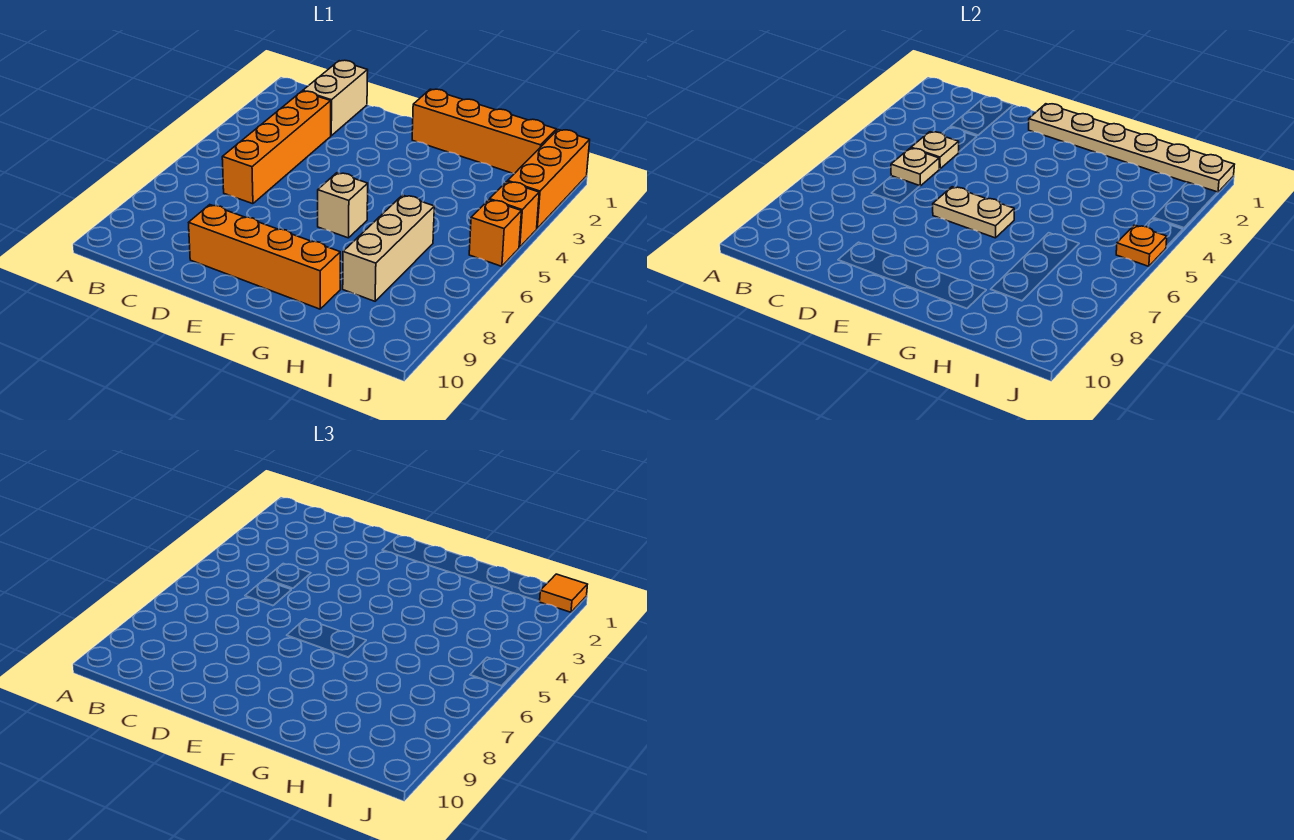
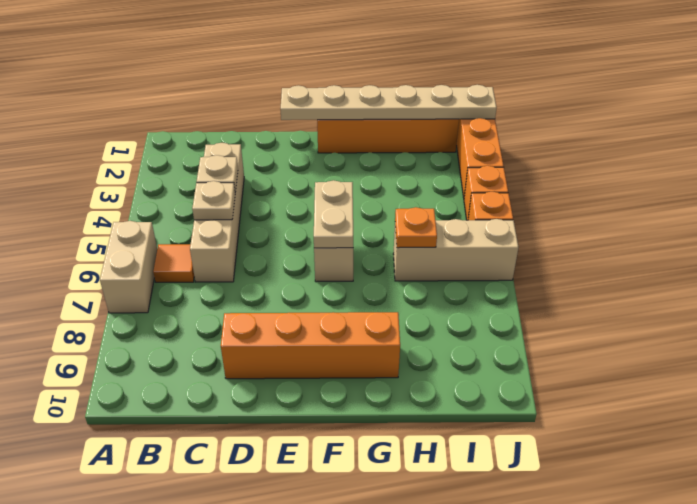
tan 1x2 brick [303,60,368,136] -> tan 1x2 brick moved to [100,221,157,313]
orange 1x4 brick [222,91,331,204] -> tan 1x4 brick [190,143,244,282]
tan 1x2 plate [933,187,1014,238] -> tan 1x2 plate turned to [314,180,353,248]
tan 1x3 brick [343,195,434,301] -> tan 1x3 brick turned to [393,219,518,281]
orange 1x1 tile [539,574,587,612] -> orange 1x1 tile moved to [153,244,194,282]
orange 1x1 plate [1116,225,1167,266] -> orange 1x1 plate moved to [395,207,437,248]

